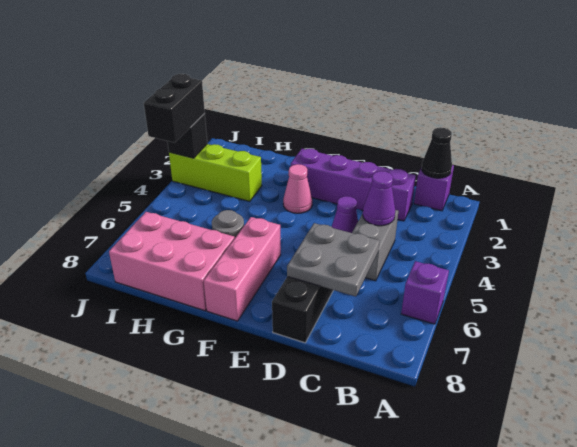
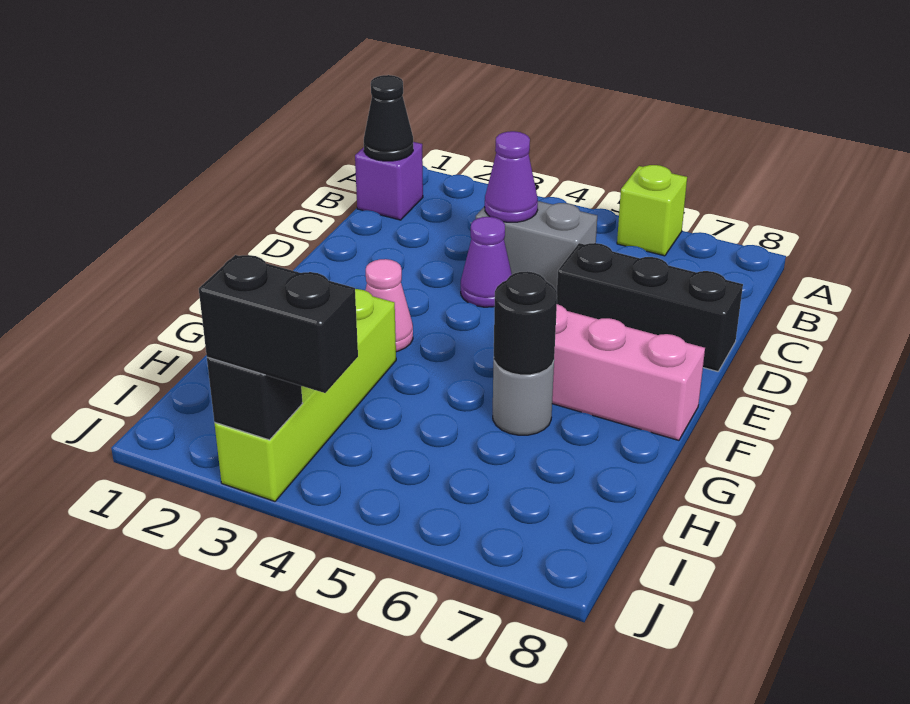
purple 1x1 brick [401,261,449,324] -> lime 1x1 brick [617,165,687,256]
purple 1x4 brick [291,149,416,221] -> none
grey 2x2 plate [287,223,380,296] -> none
none -> black 1x1 round brick [494,271,557,375]
pink 2x3 brick [109,212,235,311] -> none
lime 1x3 brick [169,144,262,201] -> lime 1x4 brick [214,289,396,501]

